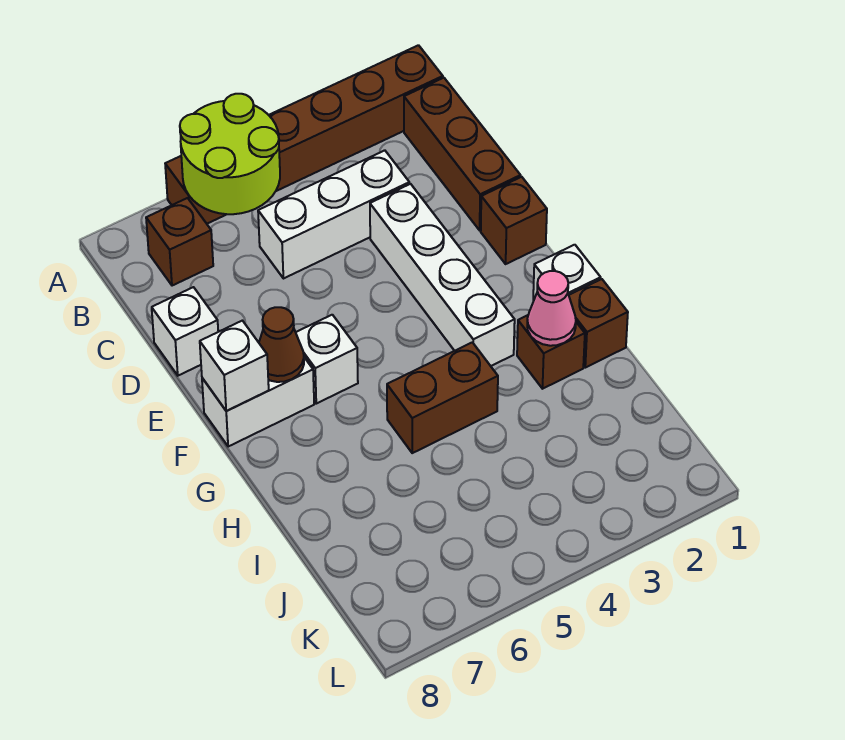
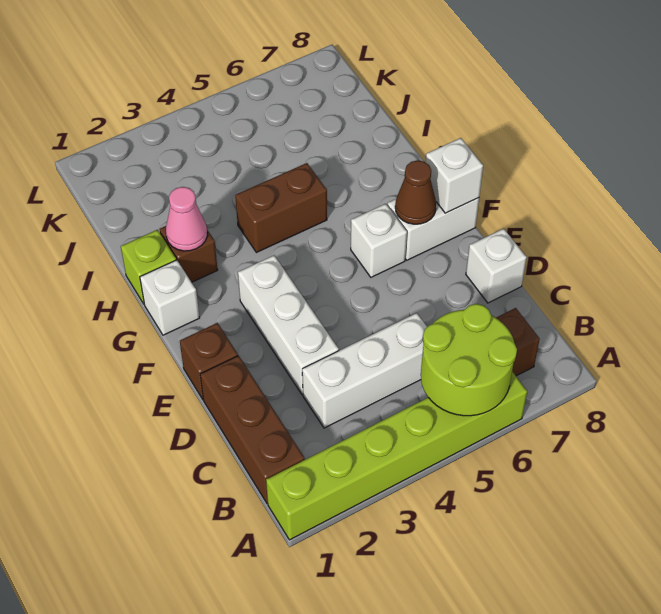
brown 1x6 brick [165,45,443,224] -> lime 1x6 brick [266,371,527,540]
white 1x4 brick [370,184,515,366] -> white 1x3 brick [238,255,339,395]
brown 1x1 brick [569,279,628,368] -> lime 1x1 brick [121,230,176,304]

